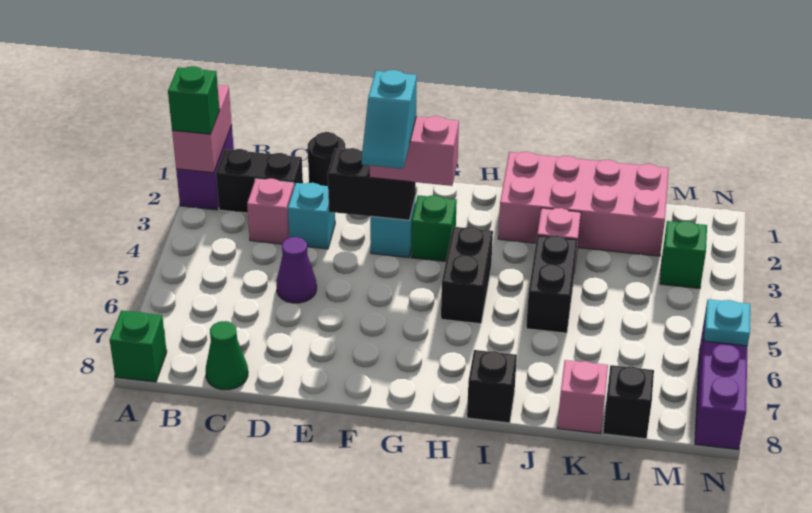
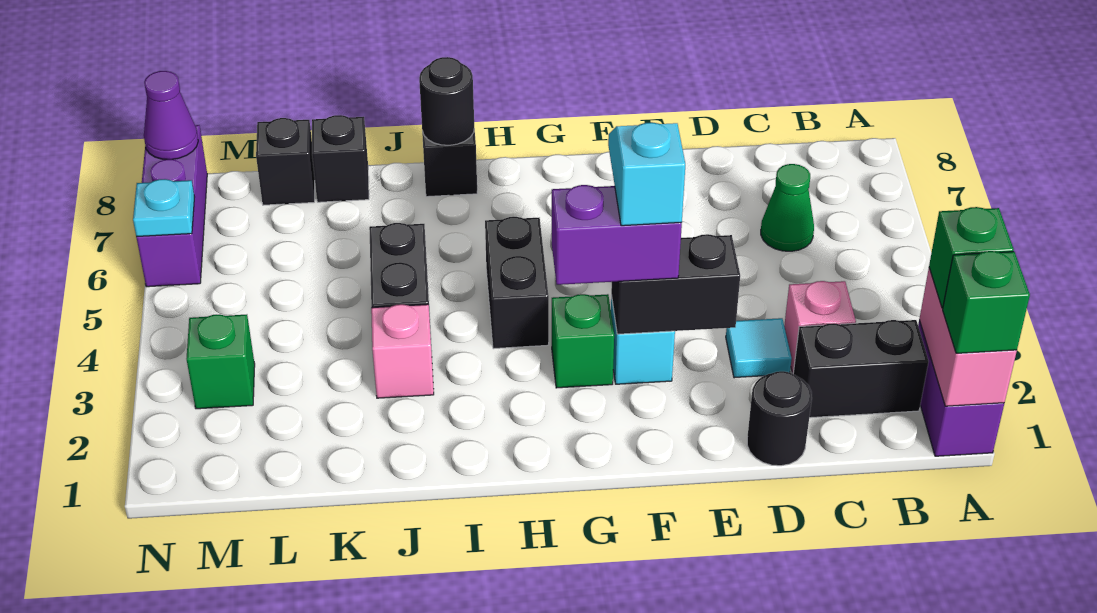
green 1x1 brick [110,310,167,382] -> green 1x1 brick moved to [943,251,1030,353]
green 1x1 cone [206,321,248,390] -> green 1x1 cone moved to [761,164,814,251]
cyan 1x1 brick [288,183,335,249] -> cyan 1x1 tile [726,318,792,378]
purple 1x1 cone [276,237,317,303] -> purple 1x1 cone moved to [144,71,198,159]
pink 1x2 brick [370,116,459,186] -> purple 1x2 brick [552,185,682,285]
pink 2x4 brick [498,152,669,256] -> none
none -> black 1x1 round brick [419,57,474,145]
pink 1x1 brick [557,360,608,433] -> black 1x1 brick [312,115,369,202]

